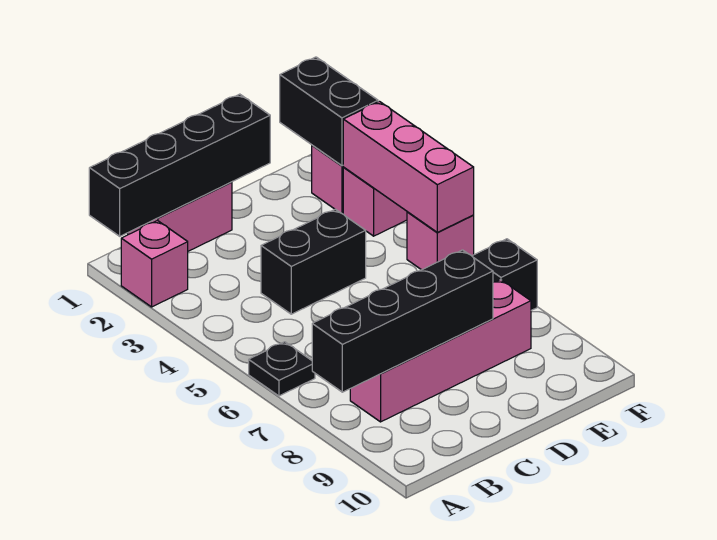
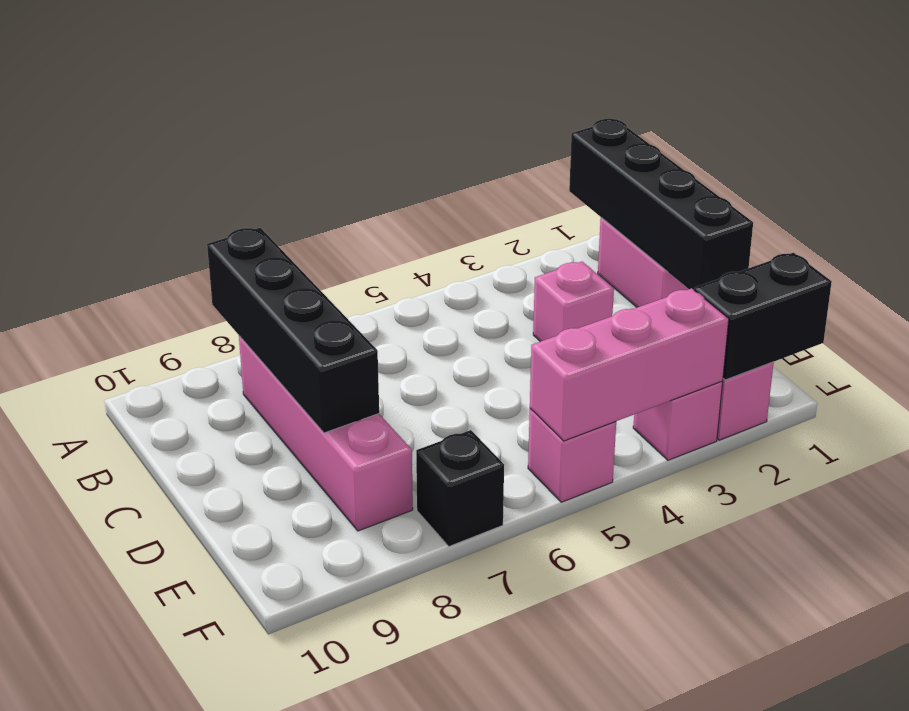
pink 1x1 brick [121,221,188,307] -> pink 1x1 brick moved to [533,262,614,342]
black 1x1 plate [249,342,315,396] -> none
black 1x2 brick [261,209,366,314] -> none

